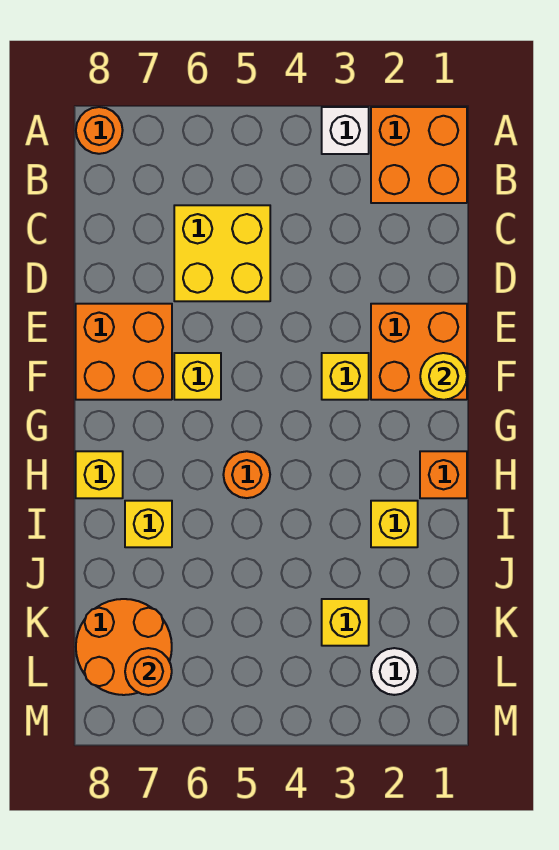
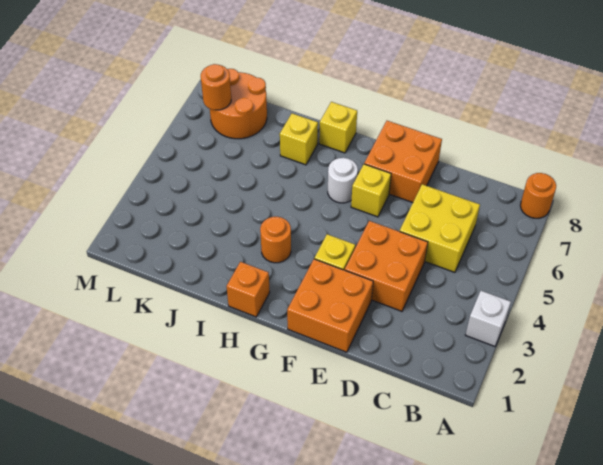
orange 2x2 brick [371,107,467,203] -> orange 2x2 brick moved to [345,221,428,311]
yellow 1x1 round brick [420,353,467,400] -> none
orange 1x1 round brick [223,451,270,498] -> orange 1x1 round brick moved to [260,217,291,263]
yellow 1x1 brick [371,501,418,547] -> none
yellow 1x1 brick [322,599,369,646] -> none
white 1x1 round brick [371,648,418,695] -> white 1x1 round brick moved to [328,158,358,203]

